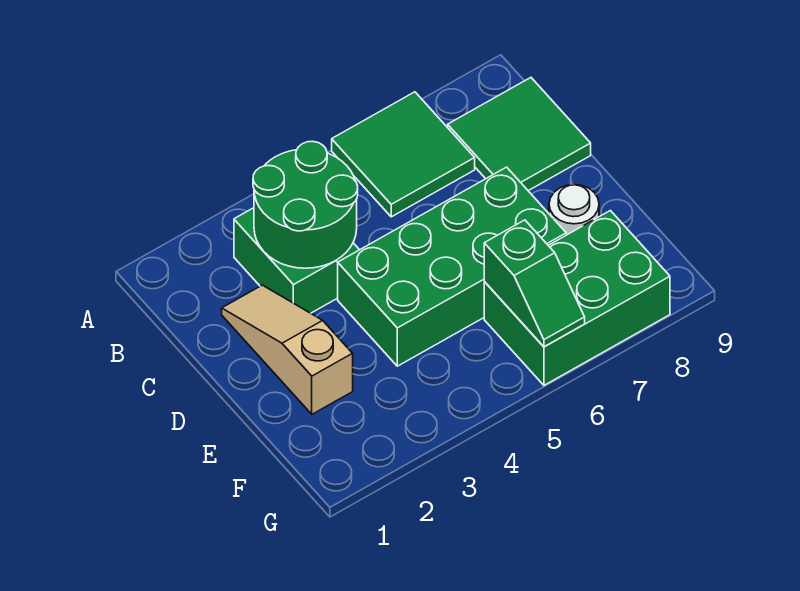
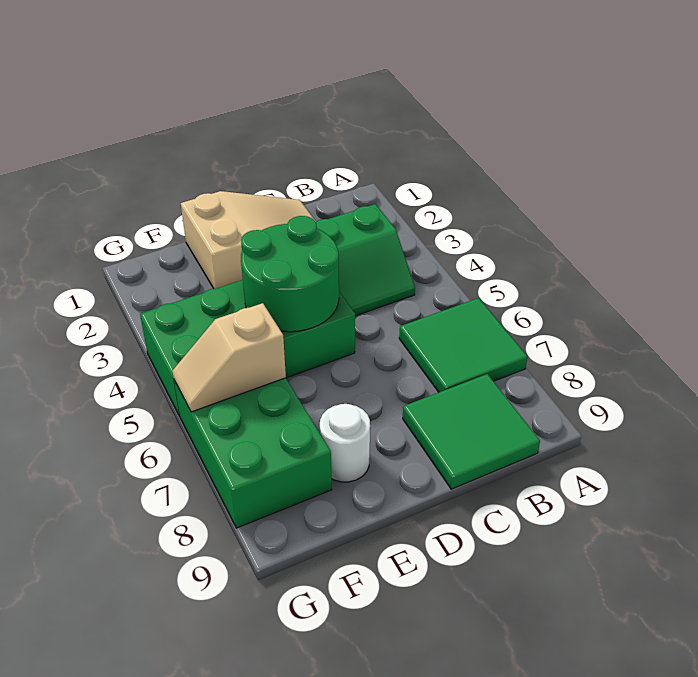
green 2x2 round brick [253,141,358,268] -> green 2x2 round brick moved to [241,216,339,332]
tan 1x3 slope [222,285,353,414] -> tan 2x3 slope [181,191,316,289]
green 2x4 brick [338,167,566,366] -> green 2x4 brick turned to [140,280,355,416]
green 1x2 slope [484,220,585,347] -> tan 1x2 slope [173,303,286,412]

